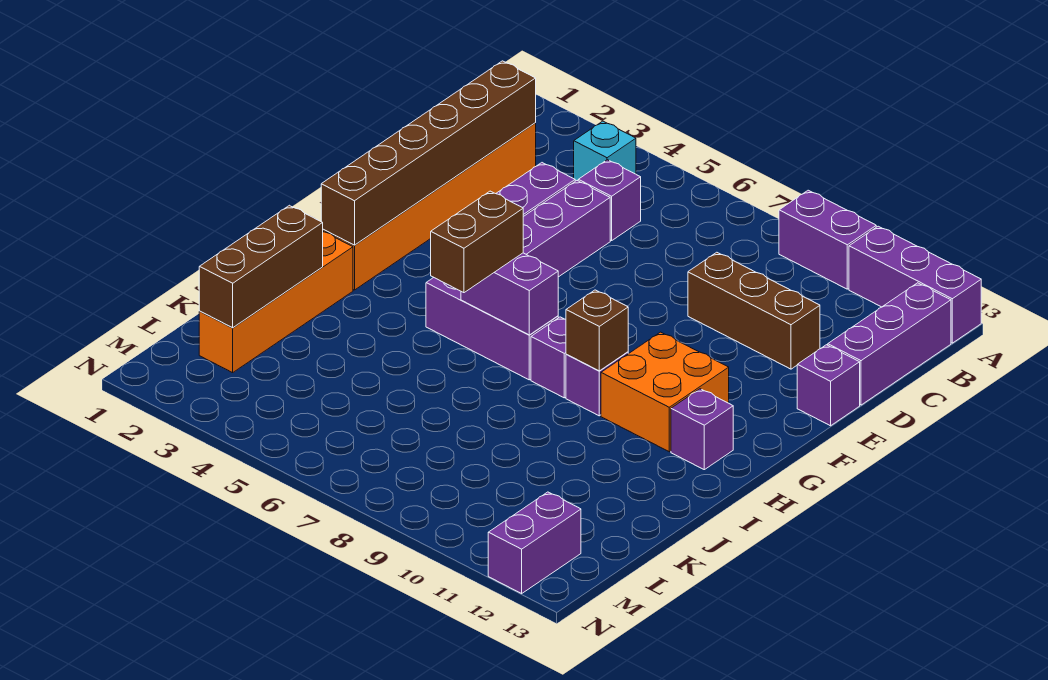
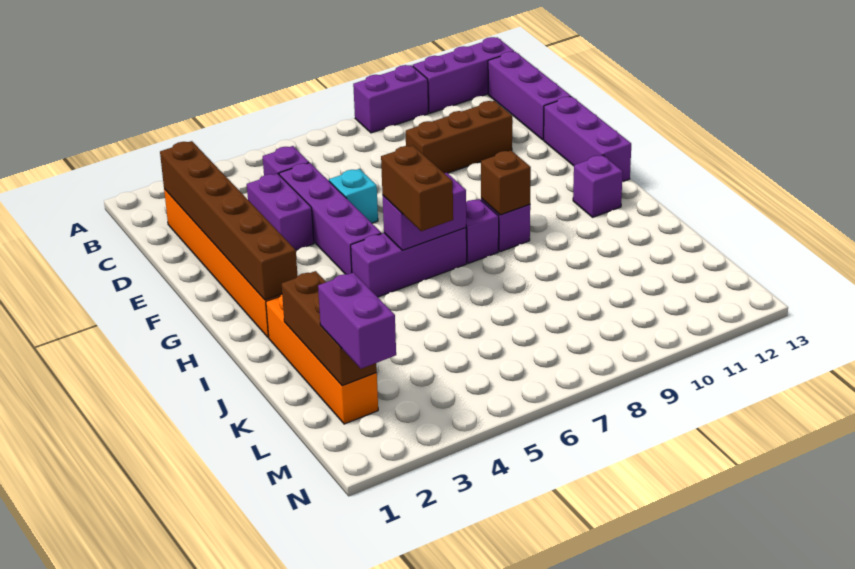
cyan 1x1 brick [574,121,636,181] -> cyan 1x1 brick moved to [329,169,378,223]
purple 1x1 brick [797,345,860,426] -> purple 1x3 brick [544,96,631,182]
orange 2x2 brick [601,332,729,452] -> none
purple 1x2 brick [488,492,581,593] -> purple 1x2 brick moved to [318,272,396,369]

